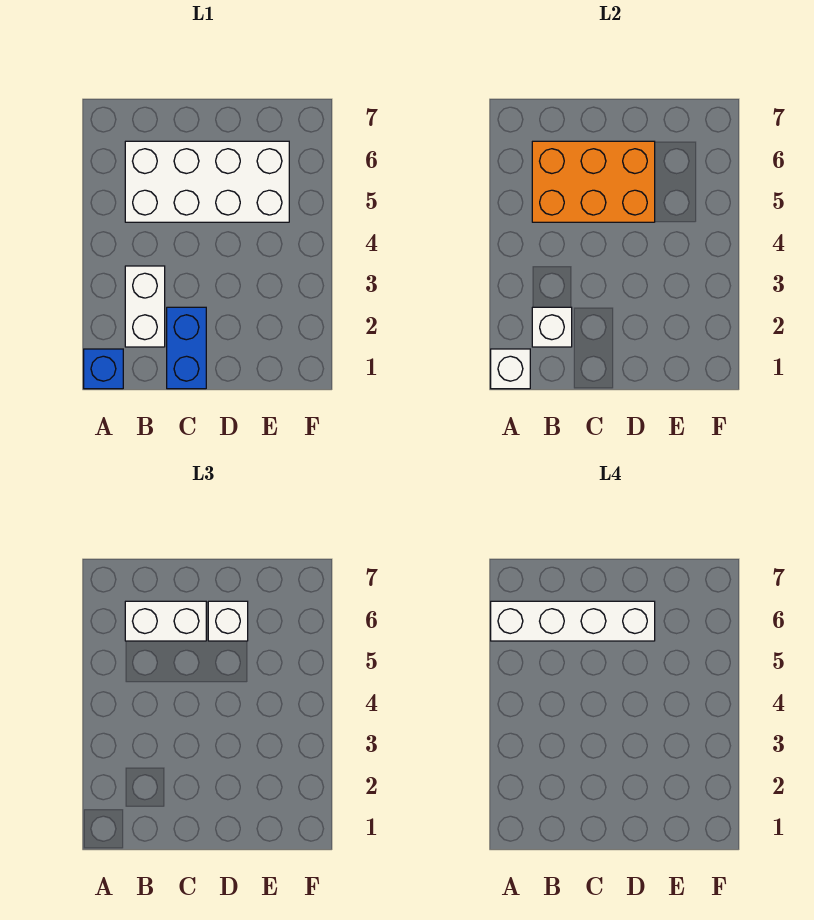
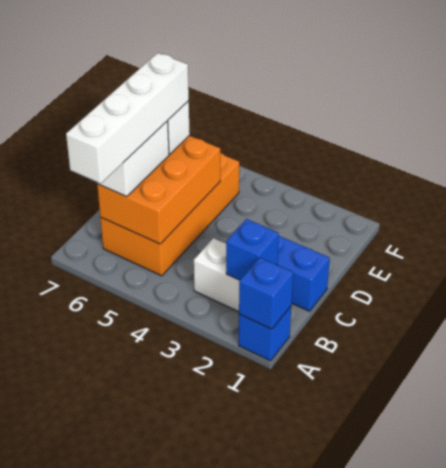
white 1x1 brick [491,349,530,389] -> blue 1x1 brick [239,258,293,329]
white 1x1 brick [532,307,572,347] -> blue 1x1 brick [226,219,279,280]
white 2x4 brick [125,141,289,222] -> orange 2x4 brick [100,153,239,276]

